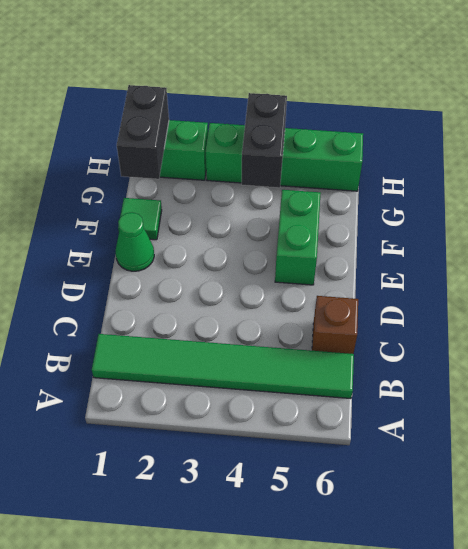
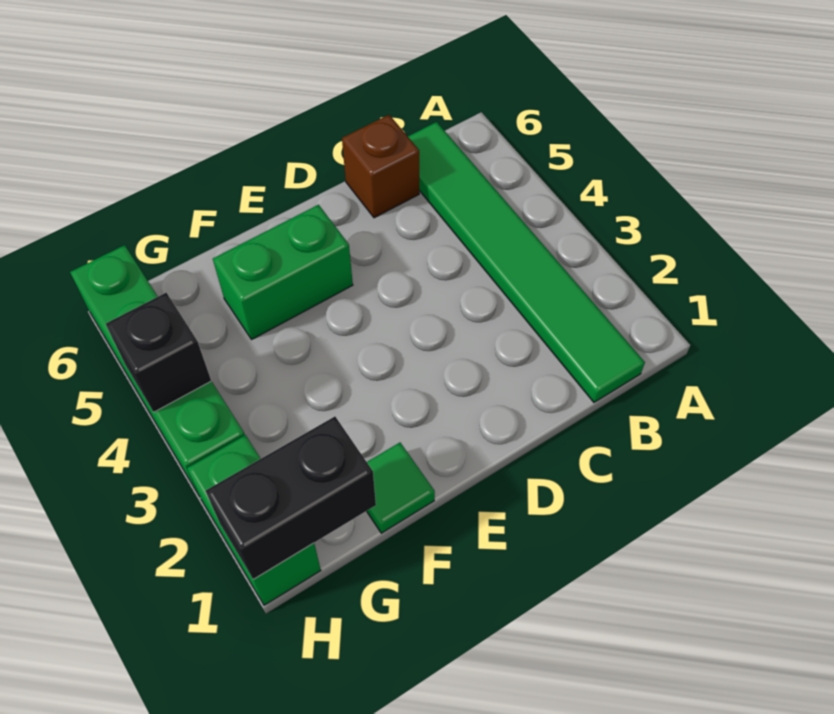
green 1x1 cone [116,212,154,271] -> none
black 1x2 brick [242,93,287,188] -> black 1x1 brick [106,293,211,412]

